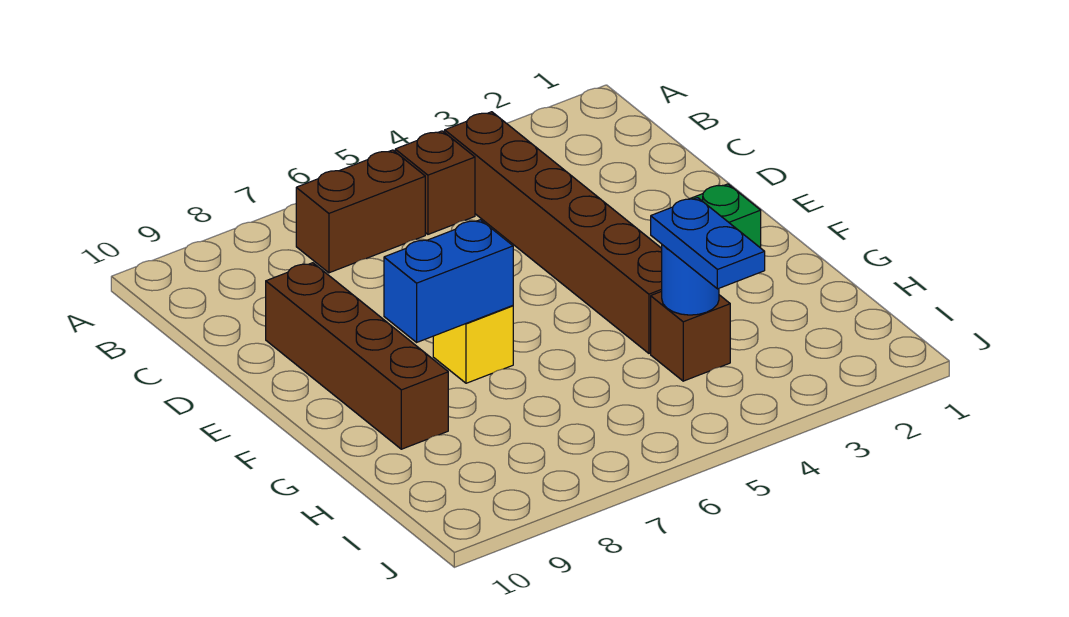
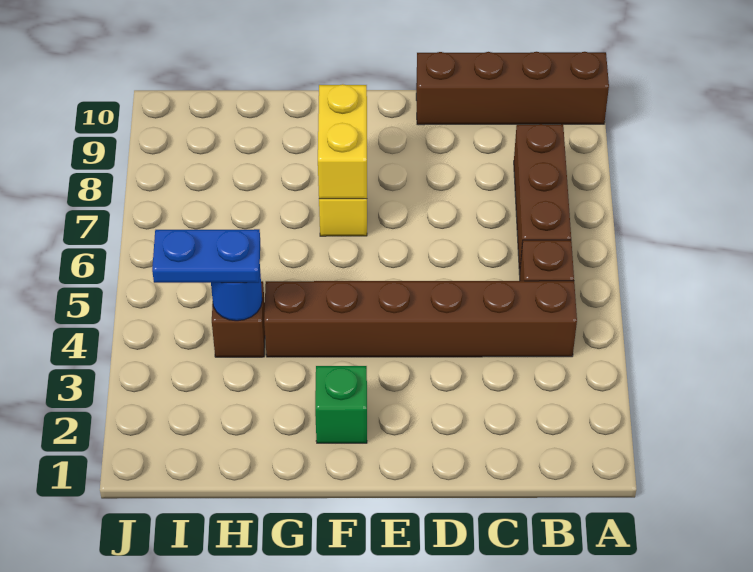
brown 1x2 brick [296,150,425,273] -> brown 1x3 brick [514,124,571,275]
brown 1x4 brick [266,263,448,449] -> brown 1x4 brick moved to [416,52,609,125]
blue 1x2 brick [384,220,513,342] -> yellow 1x2 brick [318,84,367,199]

